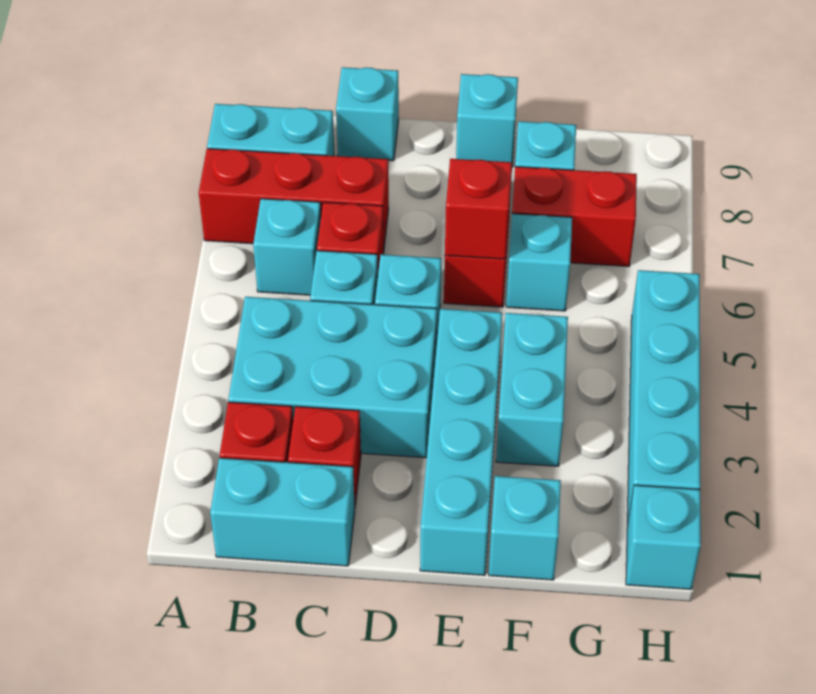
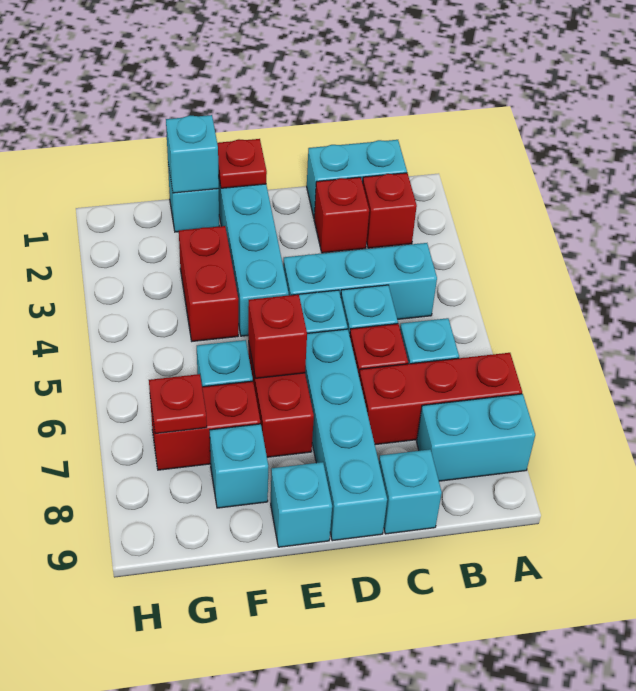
cyan 2x3 brick [228,297,437,458] -> cyan 1x3 brick [283,243,437,319]
none -> red 1x1 plate [217,139,267,188]
cyan 1x2 brick [496,313,568,466] -> red 1x2 brick [179,226,238,341]
none -> red 1x1 plate [149,374,207,434]
cyan 1x1 brick [626,485,701,589] -> cyan 1x1 brick moved to [166,115,219,193]
cyan 1x4 brick [627,270,700,527] -> cyan 1x4 brick moved to [305,329,387,541]

